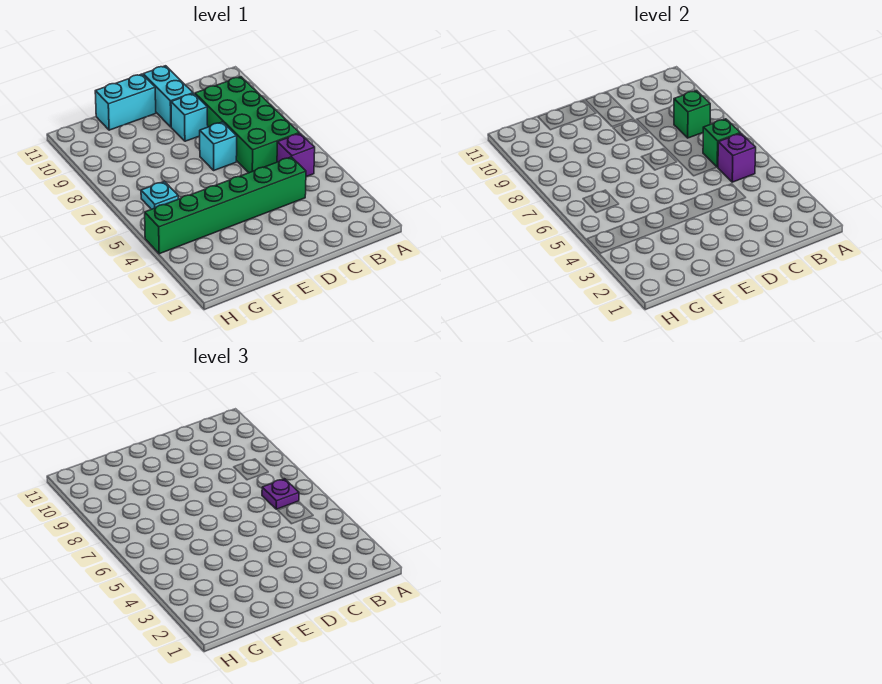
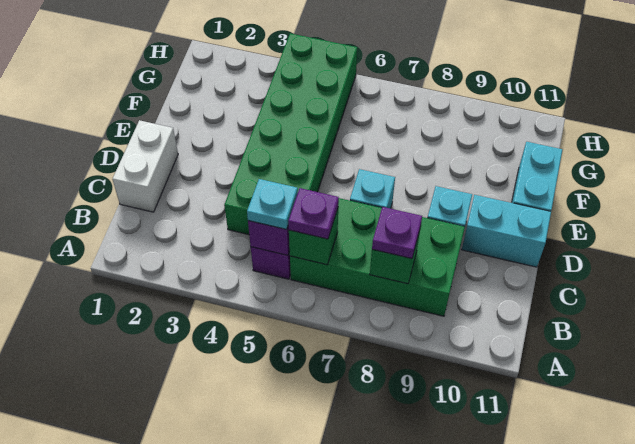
none -> purple 1x1 plate [372,207,422,259]
none -> white 1x2 brick [113,120,178,212]
green 1x6 brick [145,157,306,254] -> green 2x6 brick [224,33,357,235]
cyan 1x1 plate [141,181,178,209] -> cyan 1x1 plate moved to [247,179,298,229]

